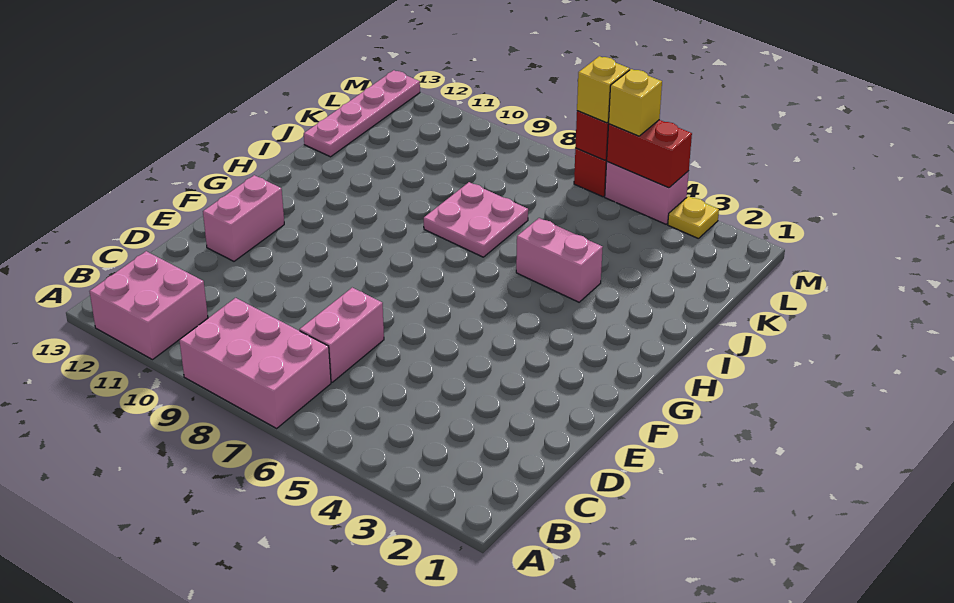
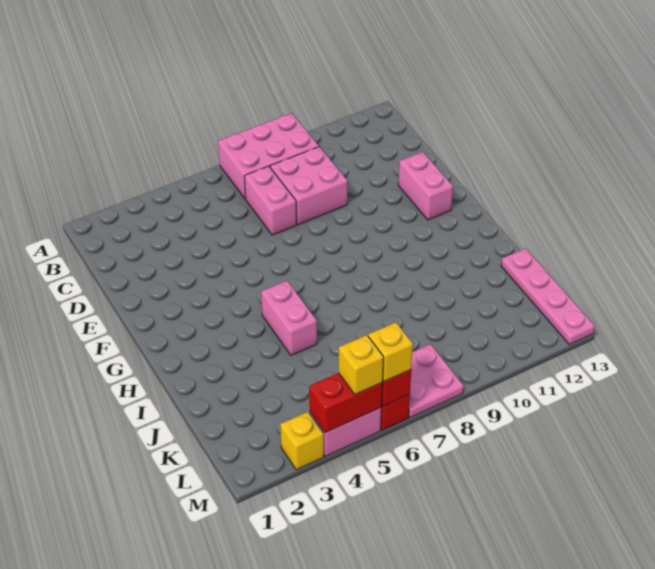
pink 2x2 brick [89,251,208,360] -> pink 2x2 brick moved to [270,147,347,225]
pink 1x2 brick [516,218,603,302] -> pink 1x2 brick turned to [261,281,317,355]
pink 2x2 plate [424,182,528,257] -> pink 2x2 plate moved to [409,344,464,418]
yellow 1x1 plate [668,196,719,239] -> yellow 1x1 brick [280,412,324,470]

